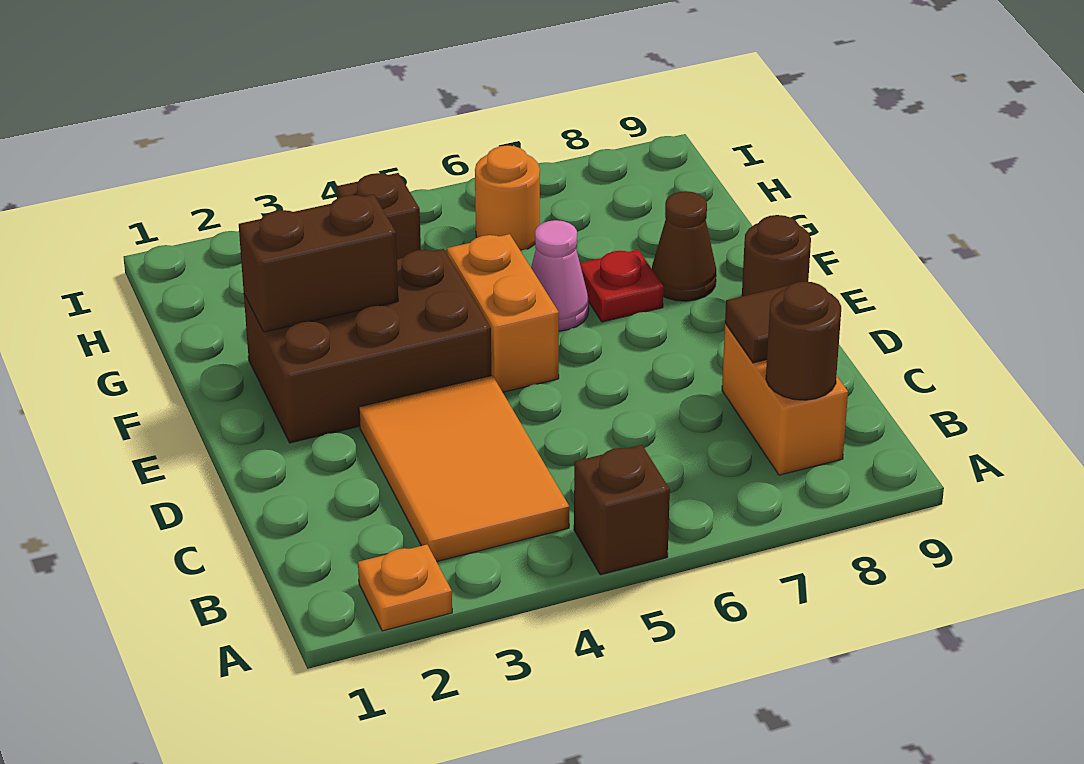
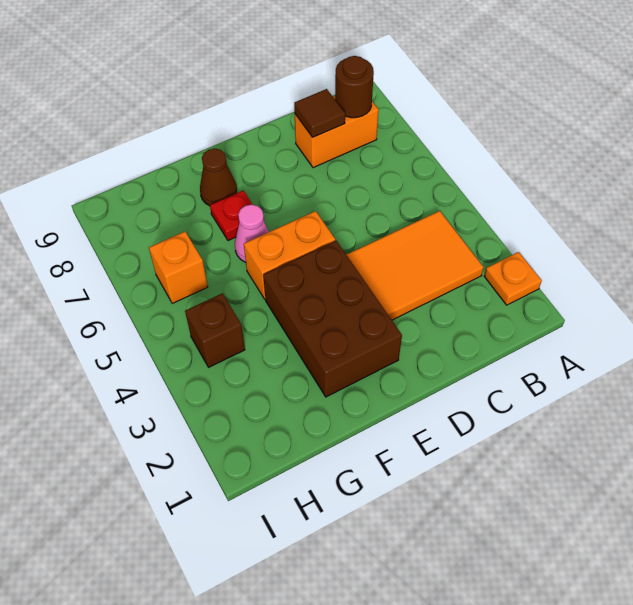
brown 1x1 brick [574,445,670,575] -> none
brown 1x1 round brick [742,215,811,296] -> none
brown 1x2 brick [239,194,398,332] -> none
orange 1x1 round brick [475,145,540,251] -> orange 1x1 brick [149,232,208,303]

